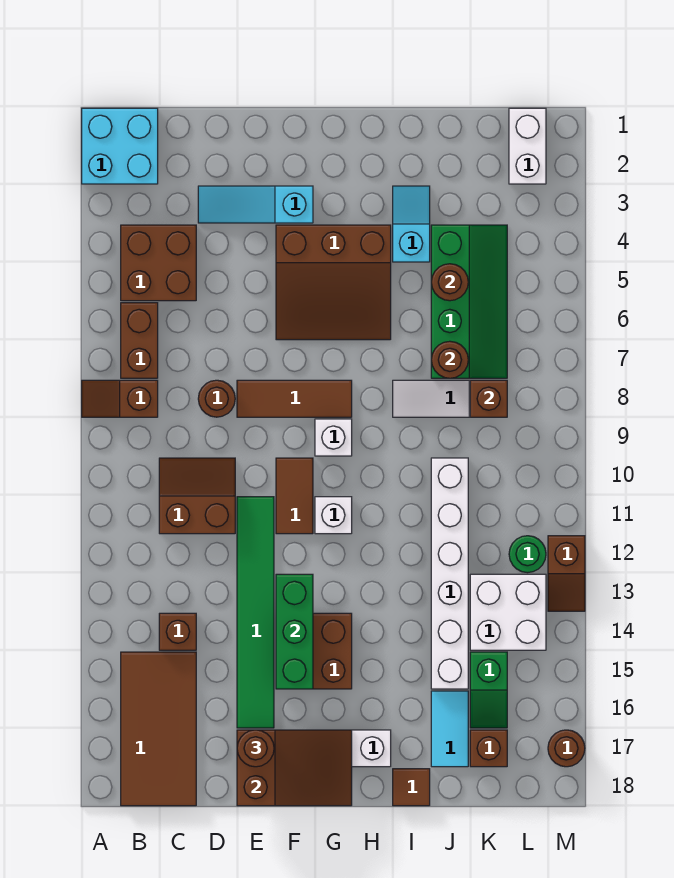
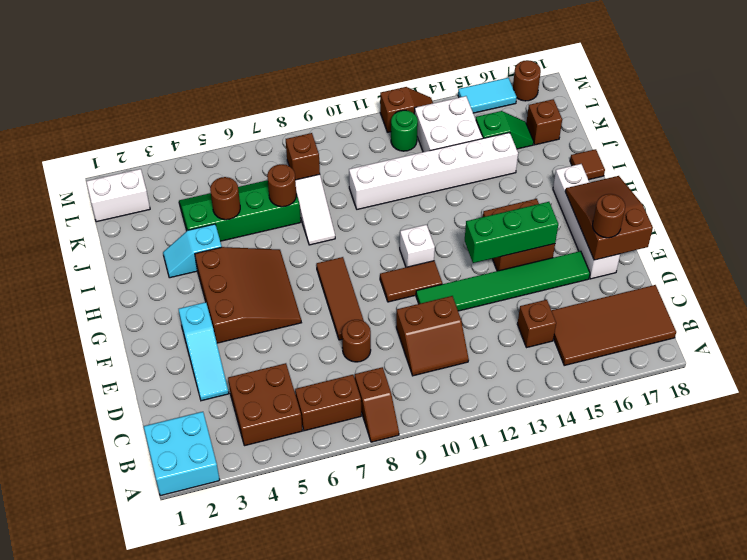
brown 2x2 slope [159,458,235,534] -> brown 2x2 slope turned to [396,296,469,376]
white 1x1 brick [315,419,352,456] -> none
cyan 1x2 tile [431,691,468,767] -> cyan 1x2 tile moved to [458,78,517,113]

